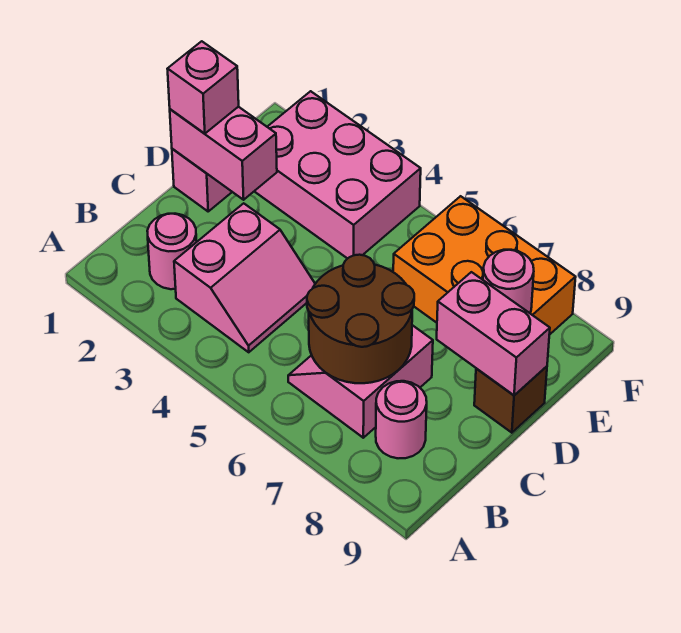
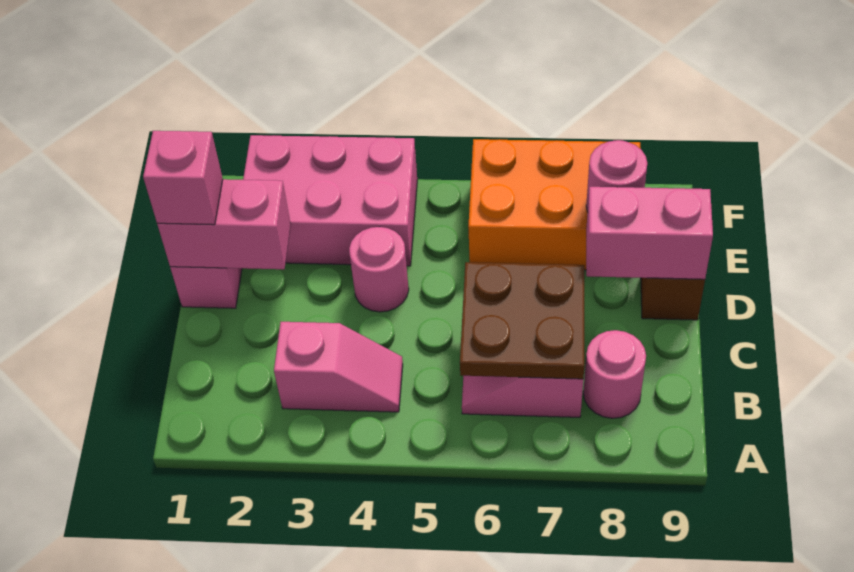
pink 1x1 round brick [147,214,197,289] -> pink 1x1 round brick moved to [349,227,409,312]
pink 2x2 slope [174,203,315,352] -> pink 1x2 slope [274,322,403,412]
brown 2x2 round brick [307,255,414,383] -> brown 2x2 plate [460,262,584,379]

